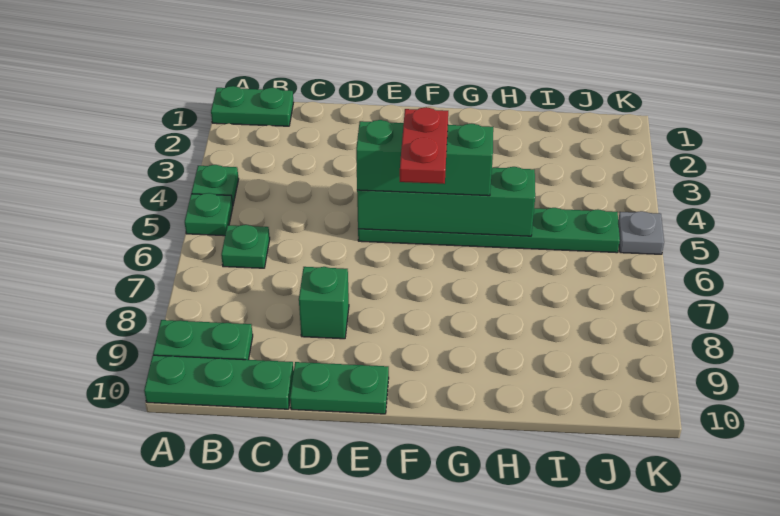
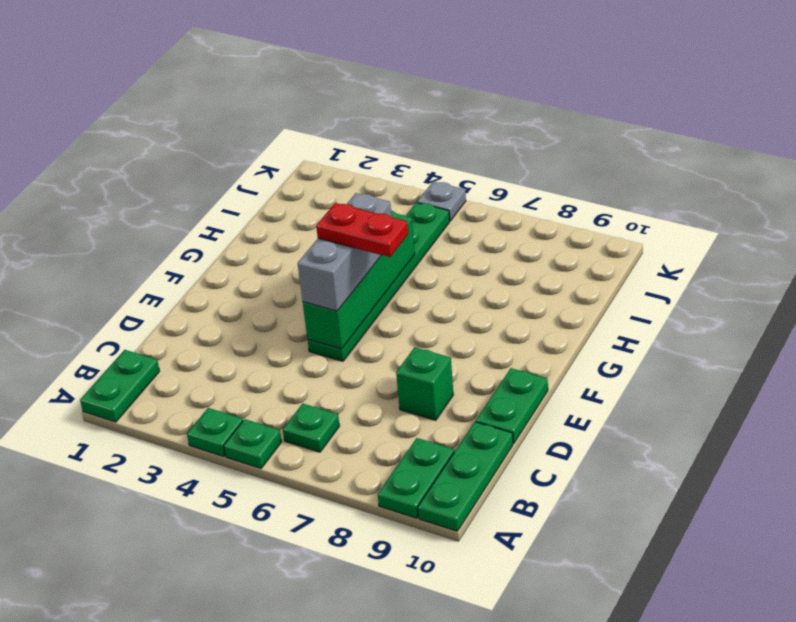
green 1x3 brick [356,120,493,196] -> grey 1x3 brick [298,193,392,311]

